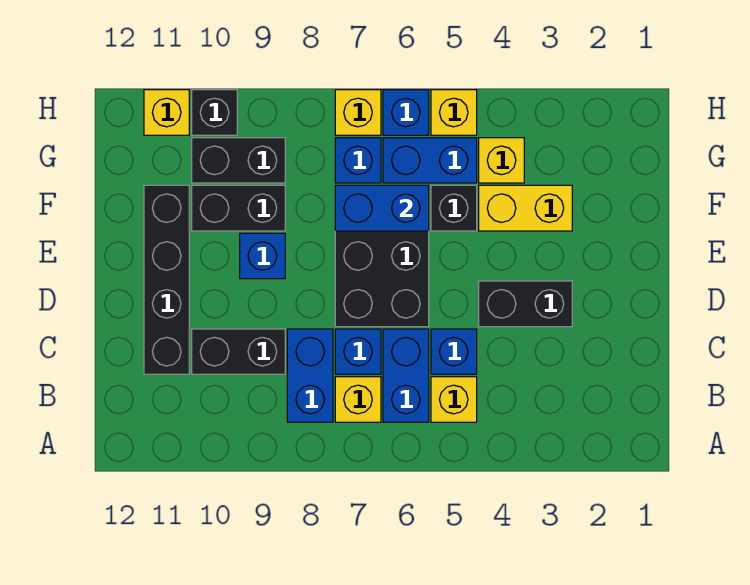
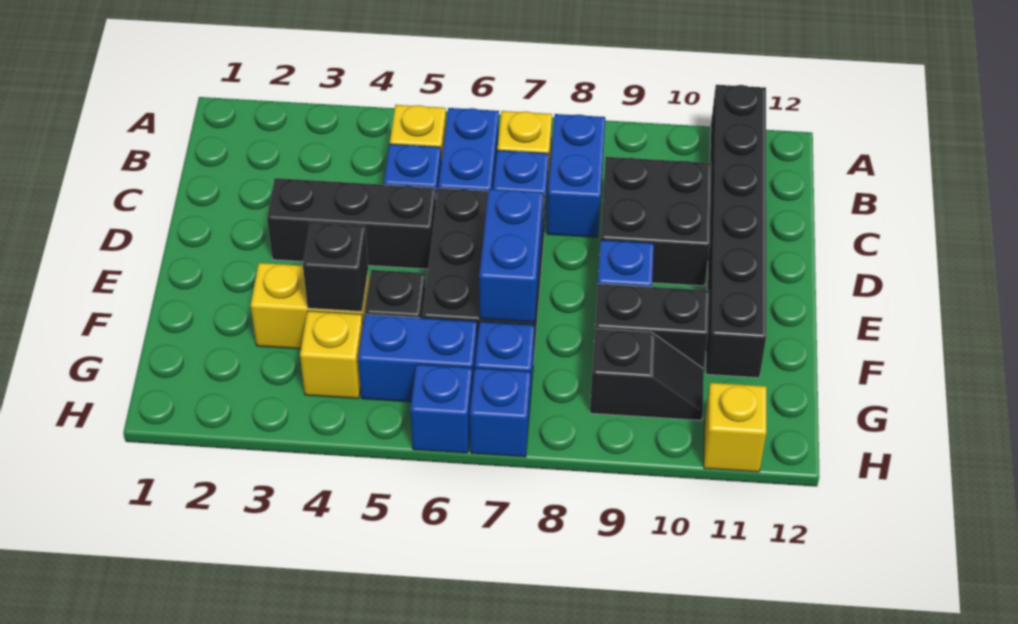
black 1x2 brick [192,329,285,374] -> black 2x2 brick [600,157,712,286]
black 1x4 brick [144,185,189,374] -> black 1x6 brick [706,85,766,378]
black 1x2 brick [479,281,572,327] -> black 1x3 brick [267,178,436,269]
blue 1x2 brick [335,185,429,231] -> blue 1x2 brick turned to [479,189,543,322]
black 1x2 brick [192,138,285,183] -> black 1x2 slope [590,329,704,420]
yellow 1x1 brick [431,90,477,135] -> none
yellow 1x1 brick [335,90,381,135] -> blue 1x1 brick [470,368,531,457]
black 1x1 brick [192,90,237,135] -> black 1x1 brick moved to [303,222,368,312]

